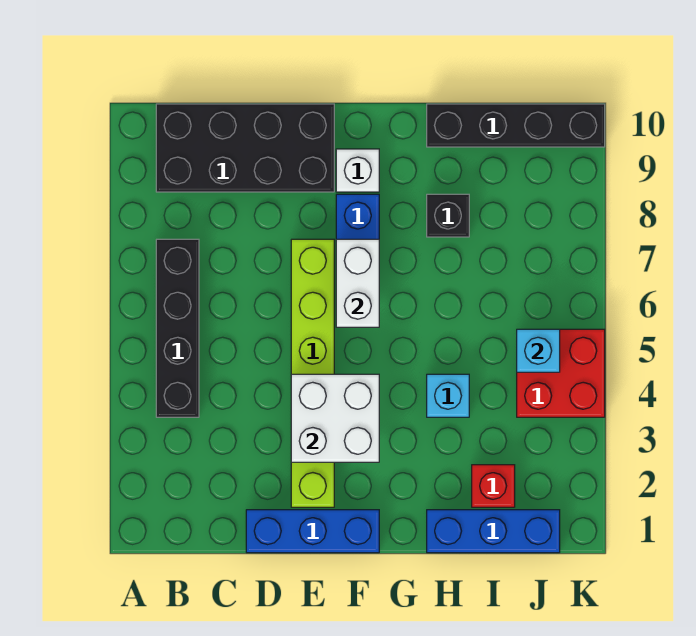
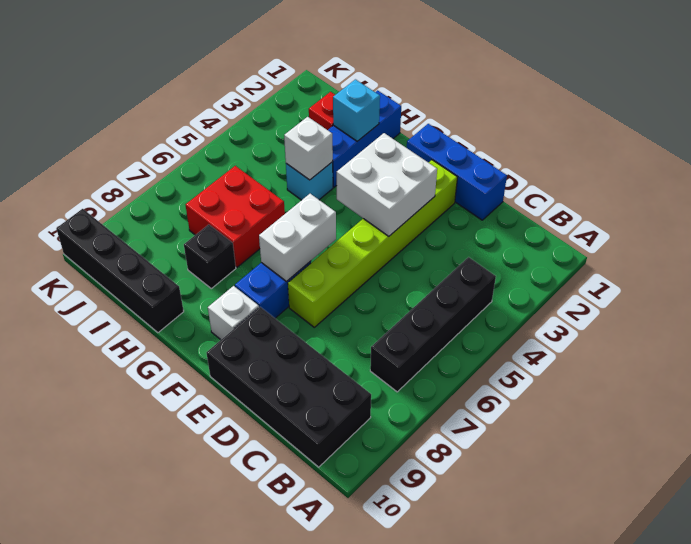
blue 1x3 brick [427,510,560,553] -> blue 1x3 brick turned to [328,90,401,187]
none -> white 1x1 brick [284,117,333,180]
red 2x2 brick [517,329,605,417] -> red 2x2 brick moved to [186,166,285,267]
cyan 1x1 brick [517,329,560,372] -> cyan 1x1 brick moved to [333,79,380,141]

